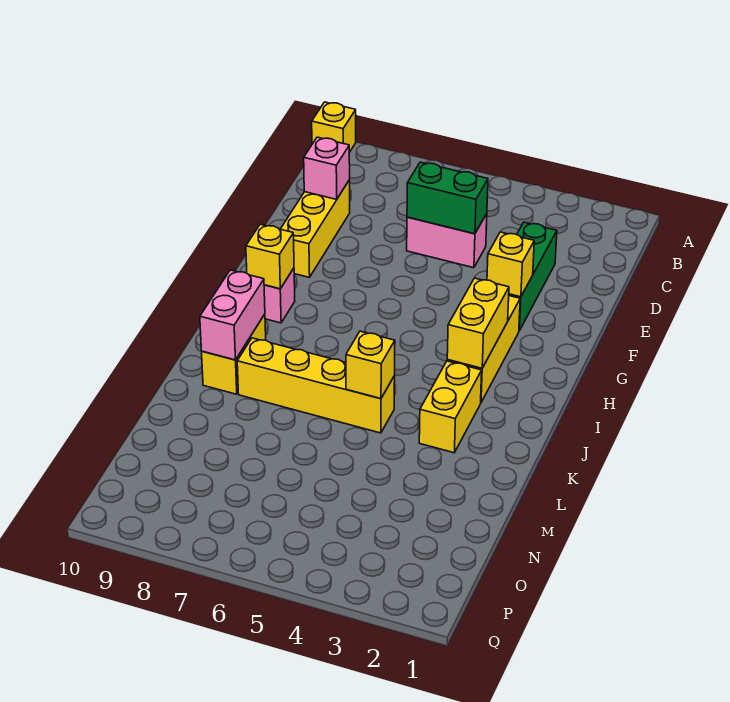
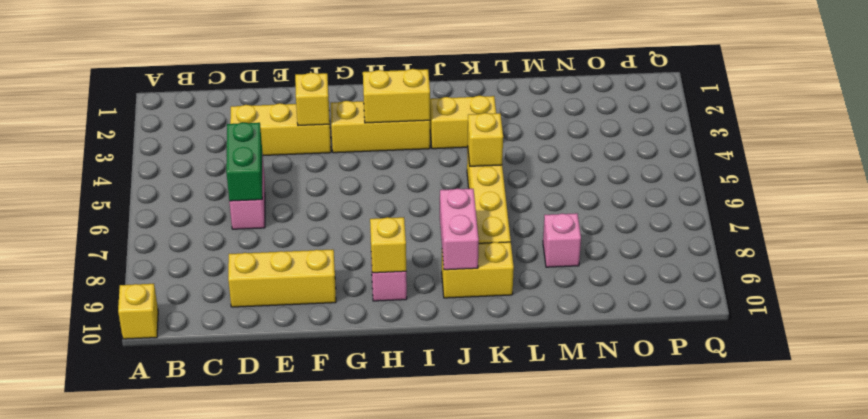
green 1x3 brick [509,222,557,331] -> yellow 1x3 brick [230,103,331,155]
pink 1x1 brick [304,137,350,199] -> pink 1x1 brick moved to [543,213,581,267]
pink 1x2 brick [200,270,265,360] -> pink 1x2 brick turned to [440,188,479,270]

